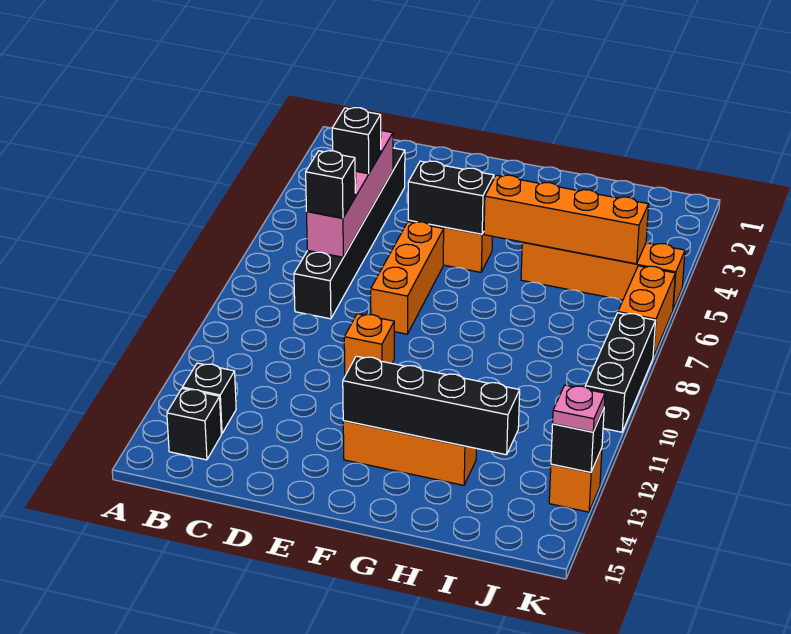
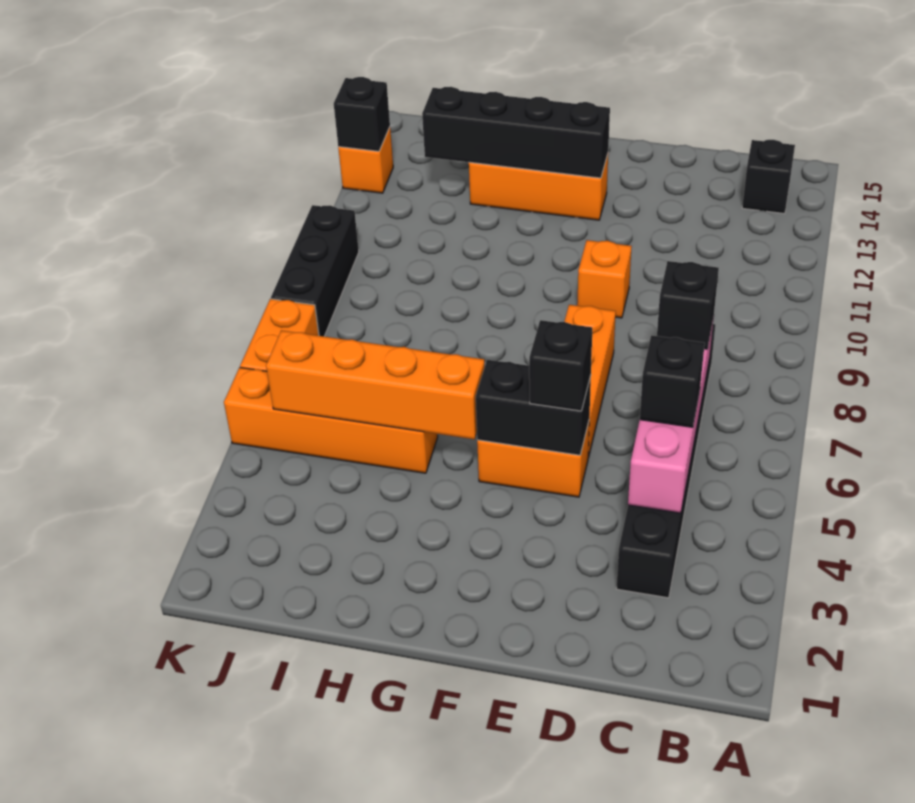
black 1x1 brick [182,363,236,434] -> black 1x1 brick moved to [529,320,592,411]
pink 1x1 plate [553,385,605,432] -> none

